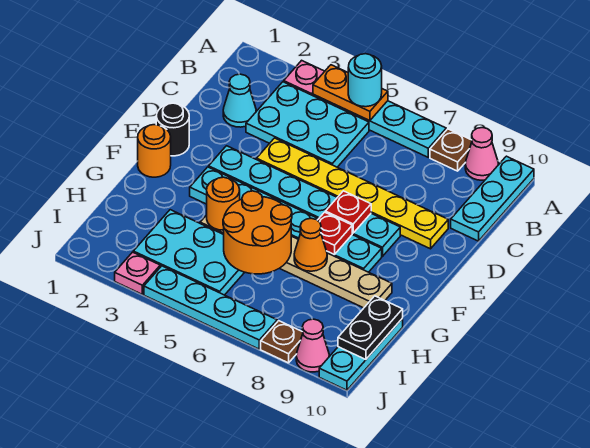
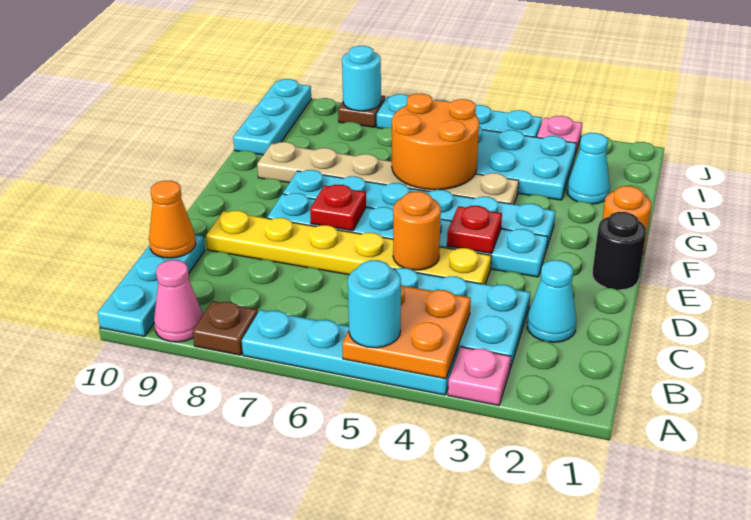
orange 1x2 plate [313,65,388,121] -> orange 2x2 plate [342,284,471,379]
red 1x1 plate [317,212,352,255] -> red 1x1 plate moved to [447,206,502,253]
orange 1x1 round brick [207,177,240,230] -> orange 1x1 round brick moved to [393,192,441,270]
orange 1x1 cone [294,218,327,271] -> orange 1x1 cone moved to [149,181,196,258]
none -> cyan 1x1 cone [567,133,610,204]
black 1x2 plate [338,296,403,359] -> none
none -> cyan 1x1 round brick [342,46,381,111]
pink 1x1 cone [296,319,329,372] -> none

